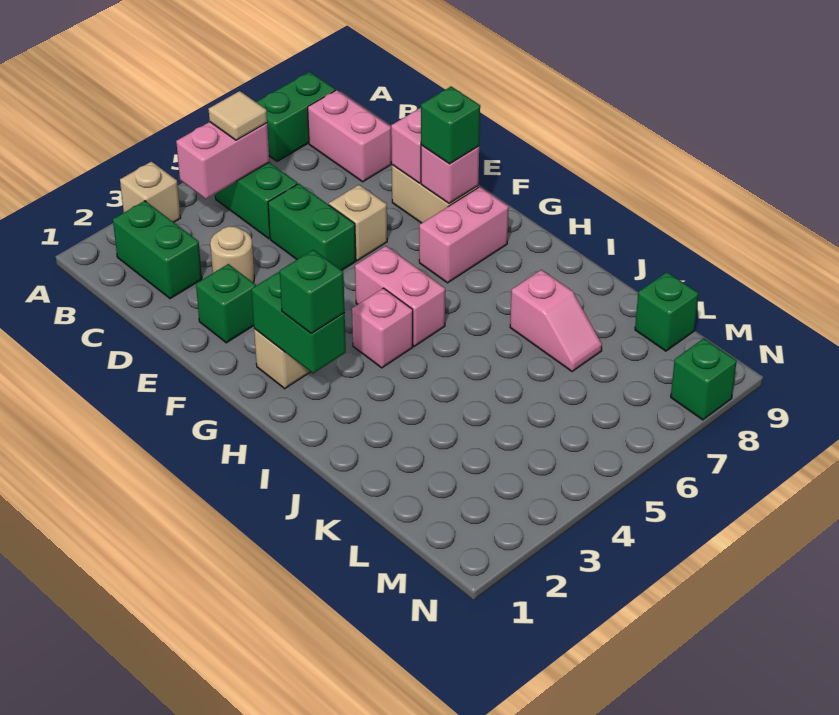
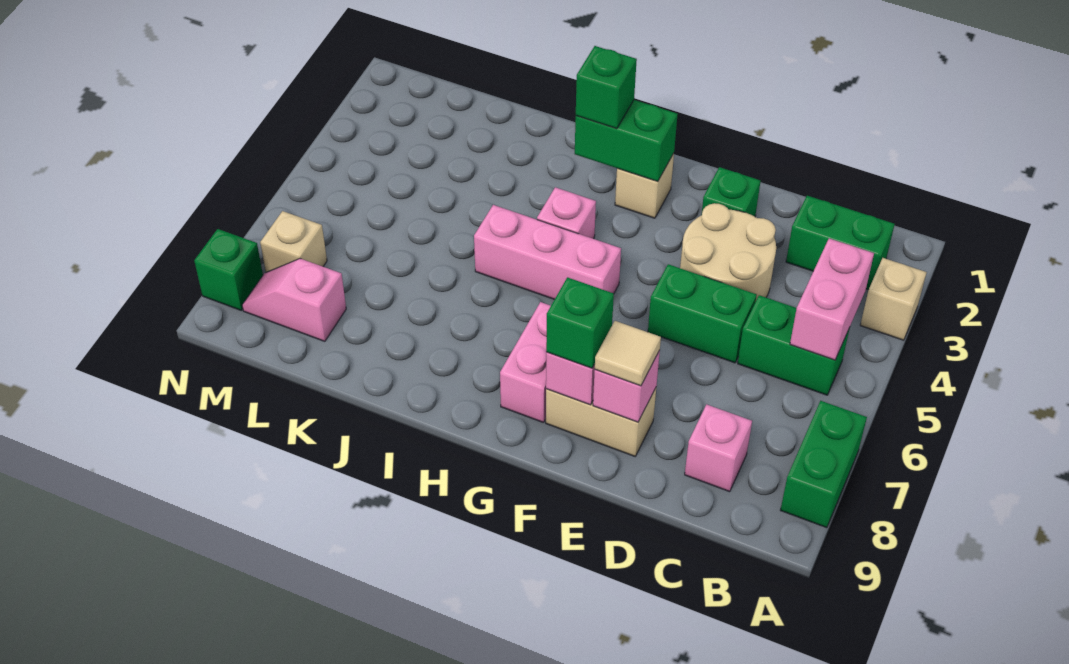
tan 1x1 tile [209,91,267,140] -> tan 1x1 tile moved to [594,321,661,386]
pink 1x2 brick [308,90,391,182] -> pink 1x1 brick [685,404,752,492]
tan 1x1 round brick [210,226,254,283] -> tan 2x2 round brick [680,203,776,300]
tan 1x1 brick [329,185,387,261] -> tan 1x1 brick moved to [260,211,327,272]
pink 1x2 brick [355,246,445,346] -> pink 1x3 brick [474,205,621,300]
pink 1x2 slope [510,270,602,372] -> pink 1x2 slope moved to [242,259,346,341]
green 1x1 brick [635,272,699,351] -> none

